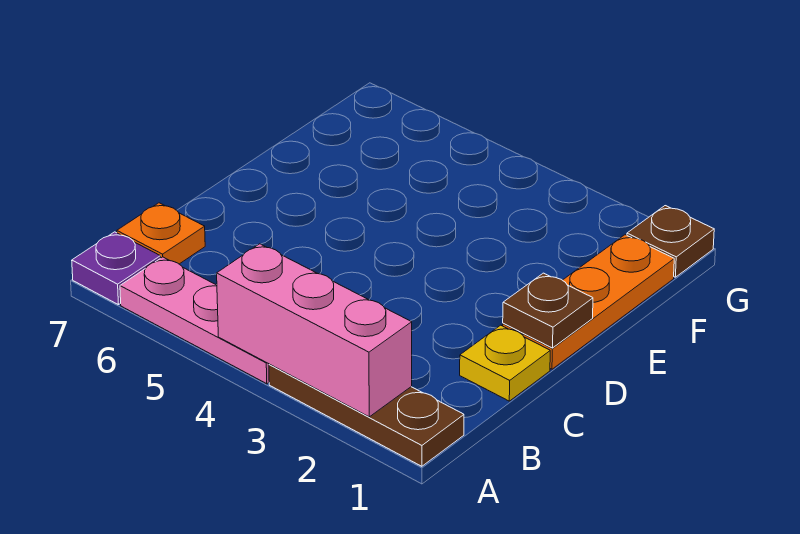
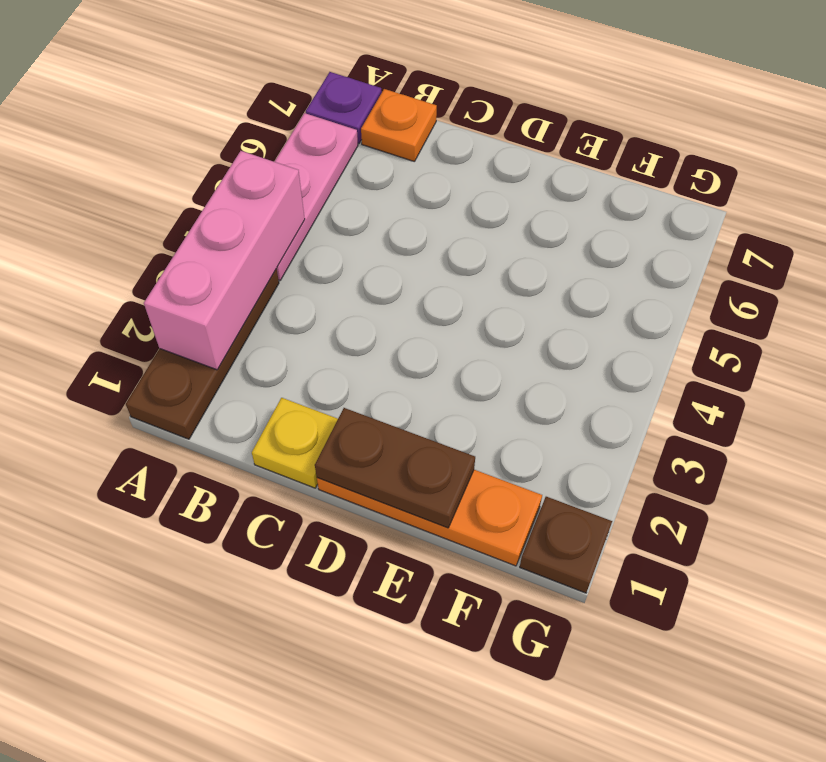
brown 1x1 plate [503,273,593,348] -> brown 1x2 plate [315,408,475,528]

